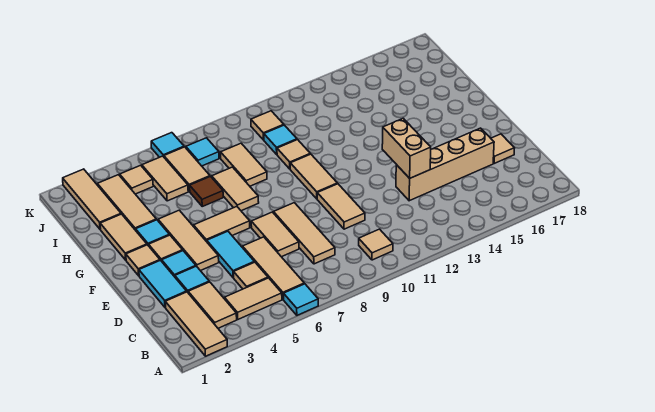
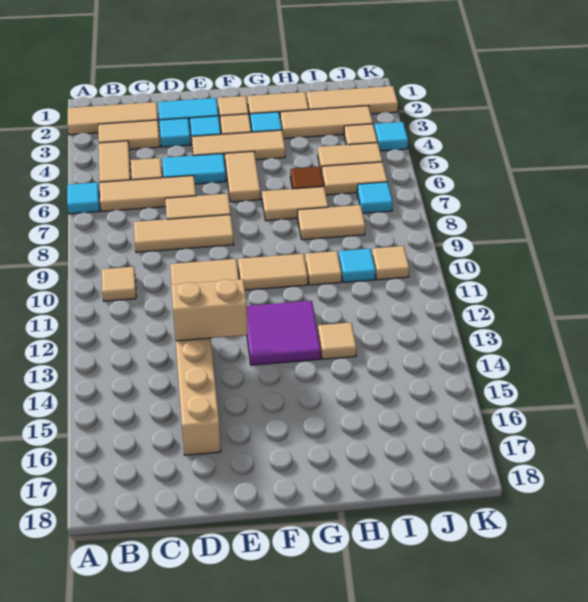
tan 1x1 tile [491,134,514,163] -> tan 1x1 tile moved to [318,323,357,359]
none -> purple 2x2 tile [247,301,321,365]
cyan 1x1 tile [151,133,184,157] -> cyan 1x1 tile moved to [374,122,408,151]

